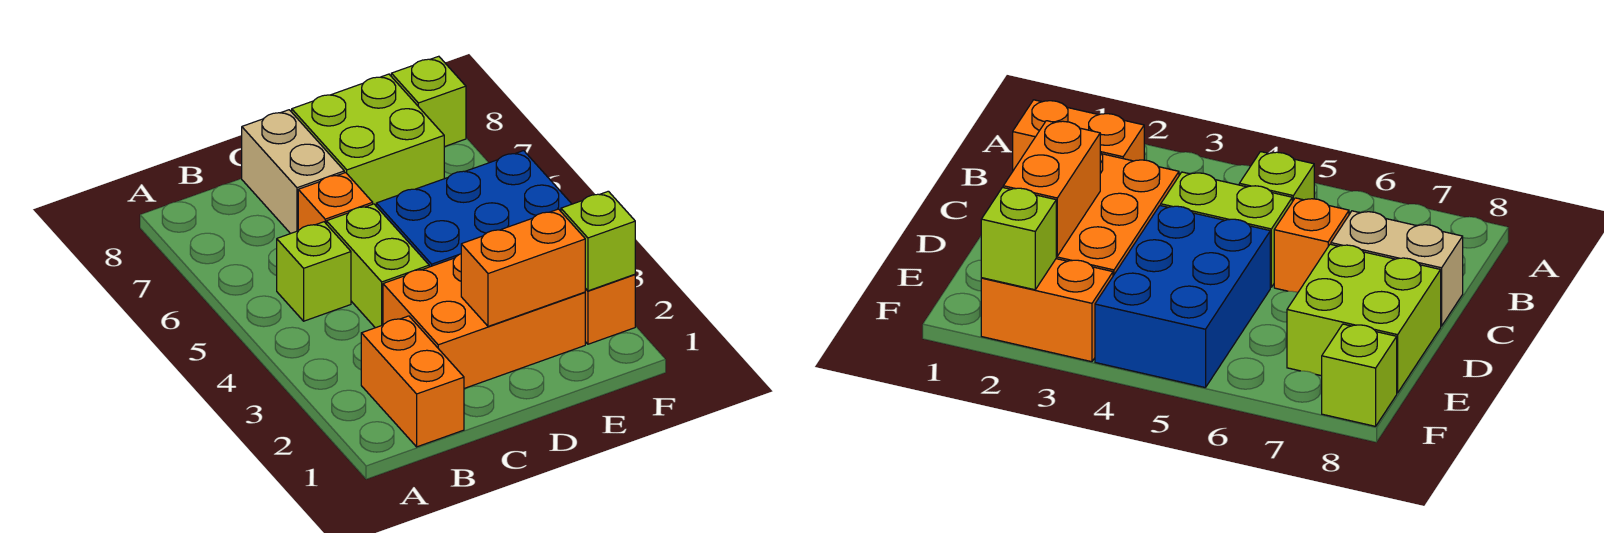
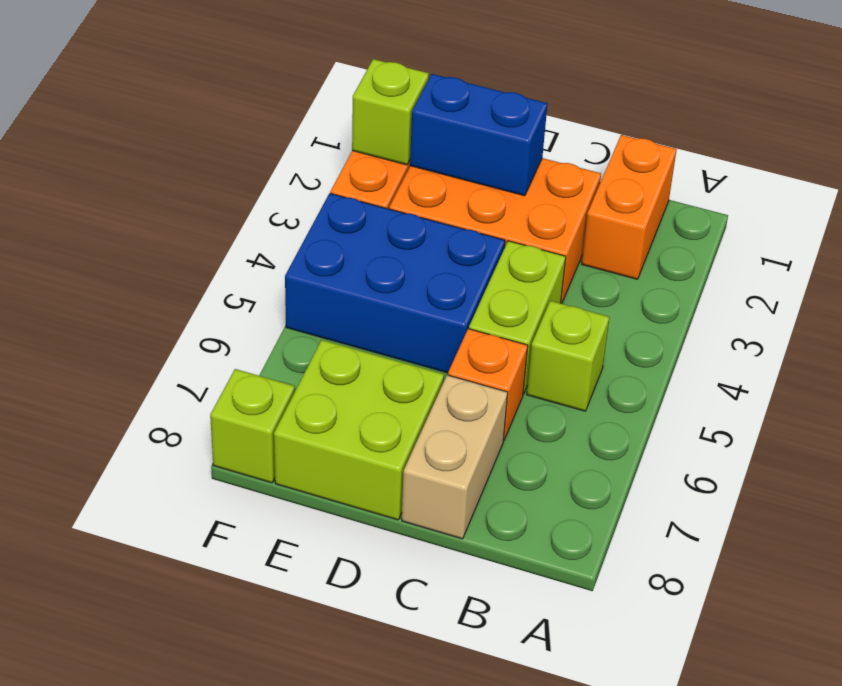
orange 1x2 brick [461,209,585,326] -> blue 1x2 brick [410,74,547,196]

